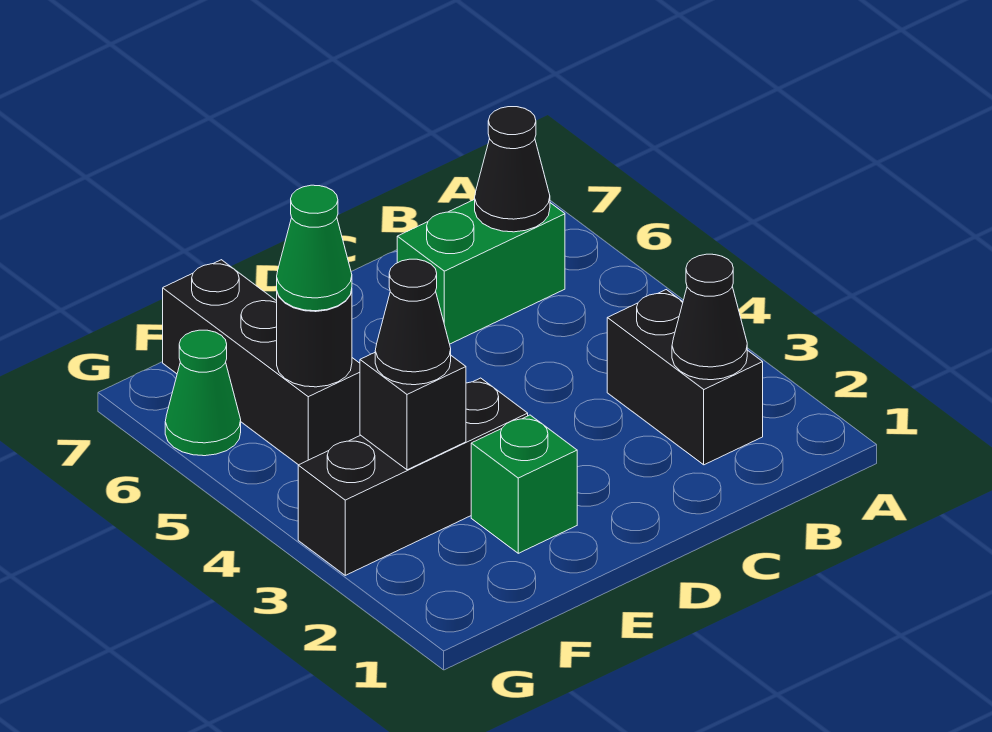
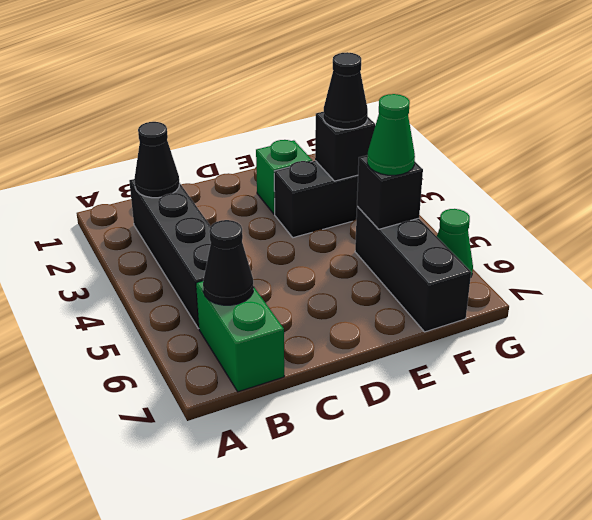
black 1x2 brick [607,290,763,465] -> black 1x4 brick [129,179,211,329]
green 1x2 brick [397,199,565,344] -> green 1x2 brick turned to [196,281,284,392]
black 1x1 round brick [277,290,352,387] -> black 1x1 brick [357,155,423,229]

